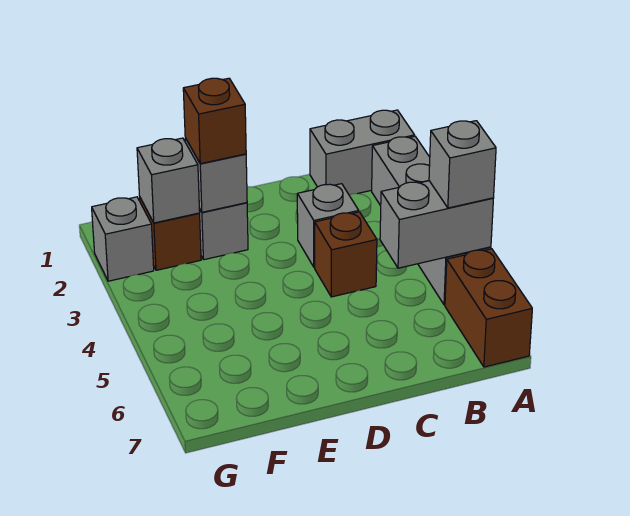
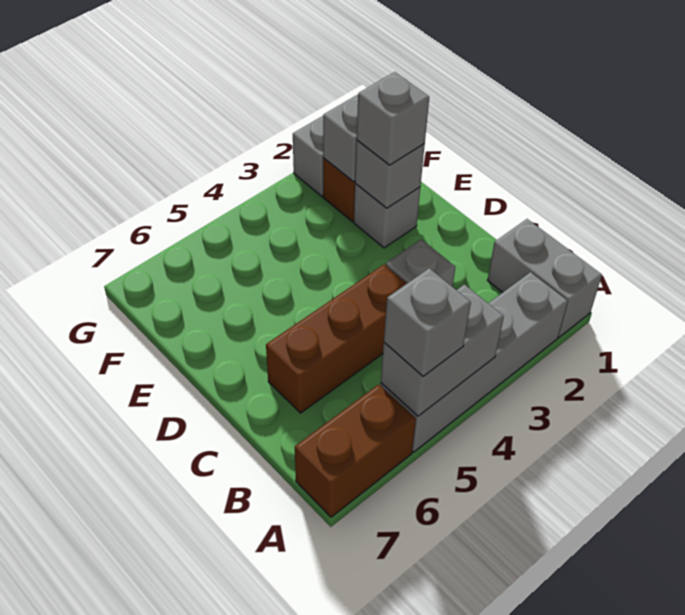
grey 1x2 brick [380,181,493,268] -> grey 1x2 brick turned to [381,284,504,416]
brown 1x1 brick [315,212,377,297] -> brown 1x3 brick [266,264,407,413]
brown 1x1 brick [183,78,246,164] -> grey 1x1 brick [357,72,429,165]

